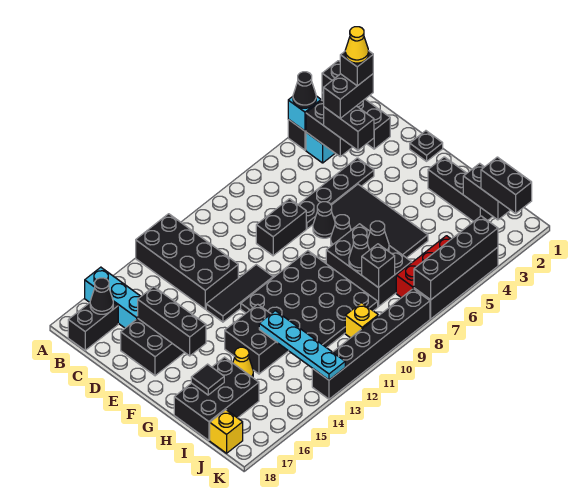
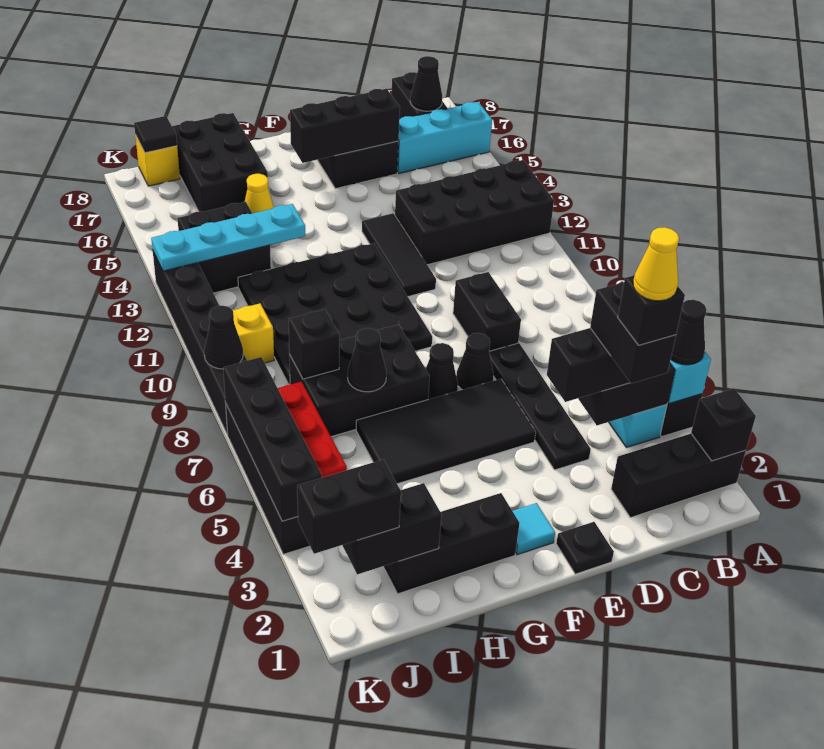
none -> cyan 1x1 tile [513,503,555,555]
black 2x2 brick [225,304,288,374] -> black 2x2 brick moved to [177,202,271,293]
black 1x1 cone [349,235,369,271] -> black 1x1 cone moved to [204,306,243,369]
black 1x1 tile [191,364,224,395] -> black 1x1 tile moved to [134,116,177,153]

